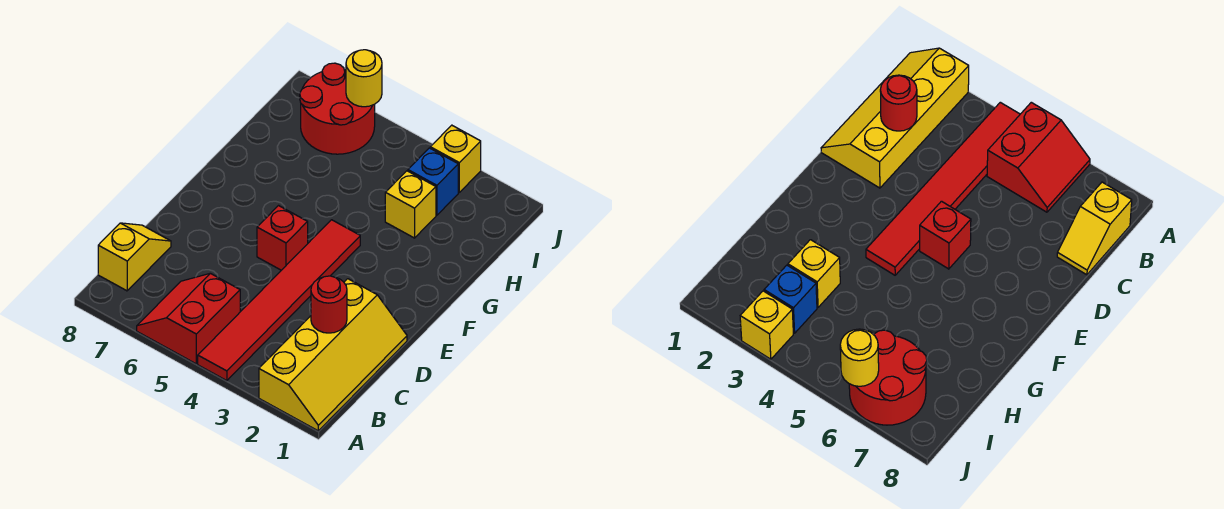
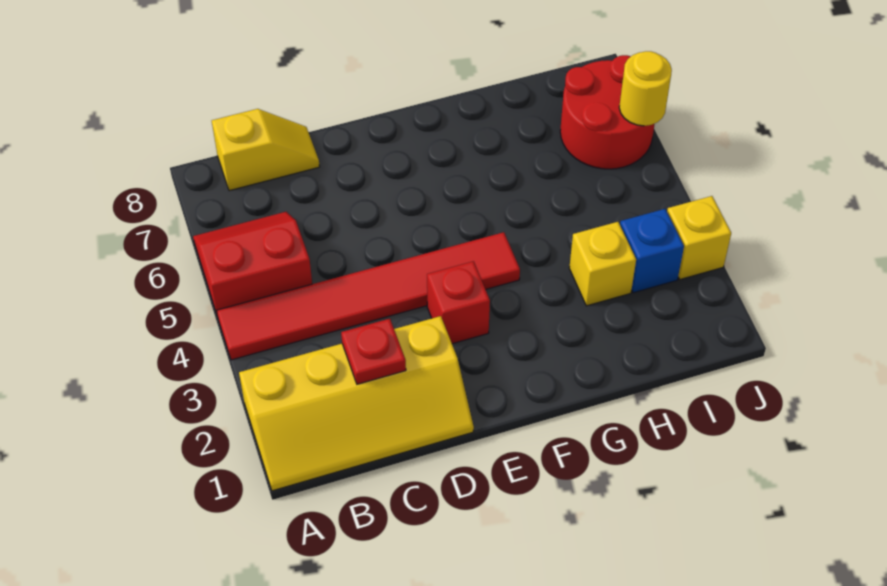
red 1x1 round brick [311,276,347,333] -> red 1x1 plate [341,319,406,384]
red 1x1 brick [257,206,308,270] -> red 1x1 brick moved to [427,261,490,344]

